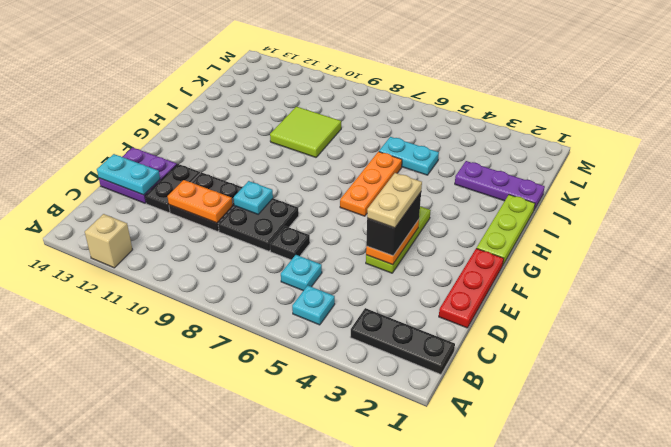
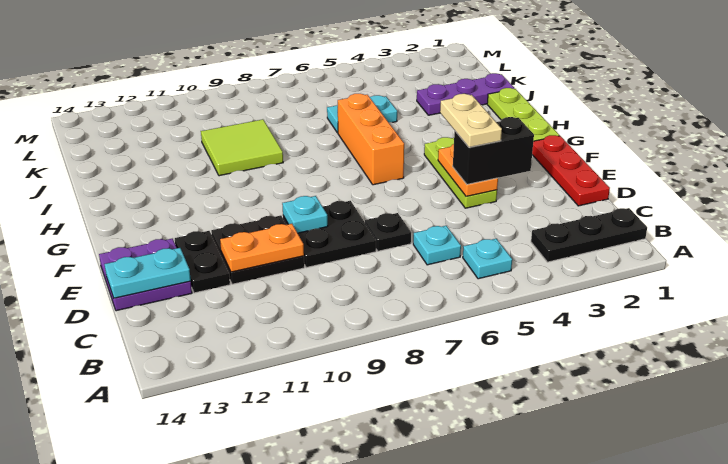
tan 1x1 brick [85,214,133,268] -> none
black 1x2 brick [366,192,421,256] -> black 1x2 brick turned to [453,117,534,184]
orange 1x3 plate [340,152,402,216] -> orange 1x3 brick [338,94,404,185]

